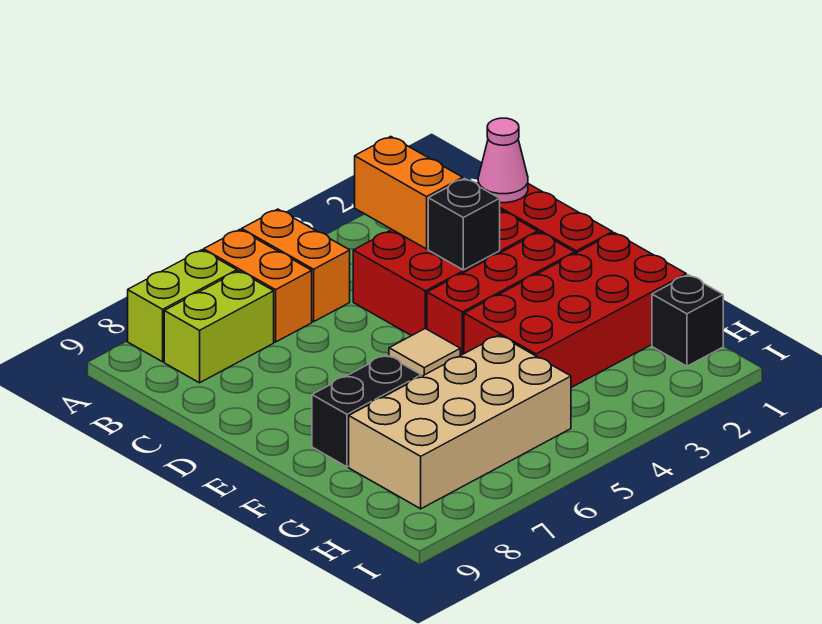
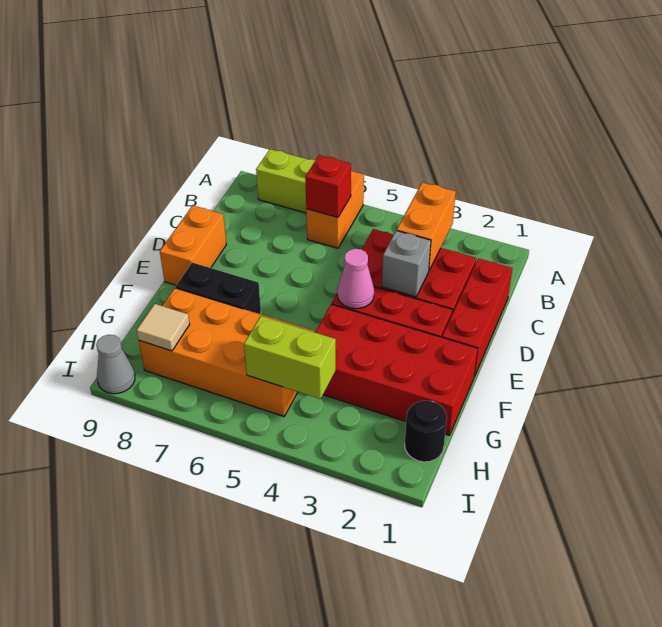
orange 1x2 brick [242,209,350,322] -> orange 1x2 brick moved to [160,206,226,285]
none -> red 1x1 brick [305,155,351,217]
lime 1x2 brick [164,271,274,383] -> lime 1x2 brick moved to [244,316,336,399]
pink 1x1 cone [478,118,528,203] -> pink 1x1 cone moved to [337,249,374,309]
black 1x1 brick [428,179,500,270] -> grey 1x1 brick [382,230,431,297]
tan 1x1 tile [389,328,460,376] -> tan 1x1 tile moved to [137,304,190,351]
tan 2x4 brick [349,335,571,509] -> orange 2x4 brick [139,288,314,416]
black 1x1 brick [652,275,723,366] -> black 1x1 round brick [405,401,447,462]
none -> grey 1x1 cone [96,335,135,394]

